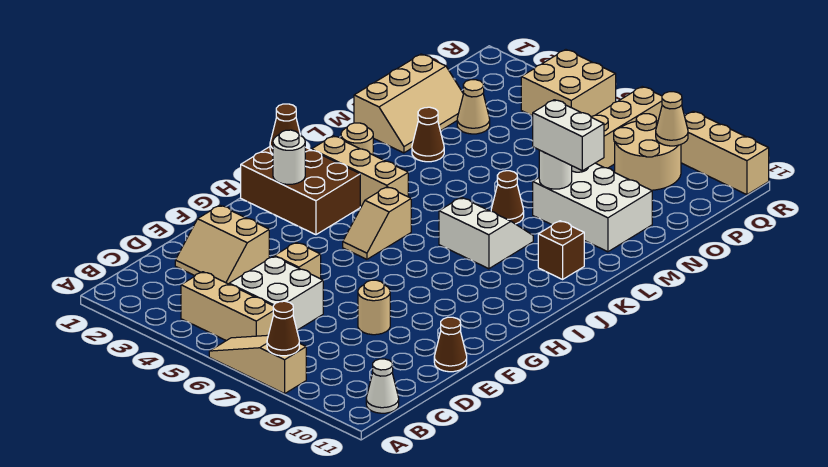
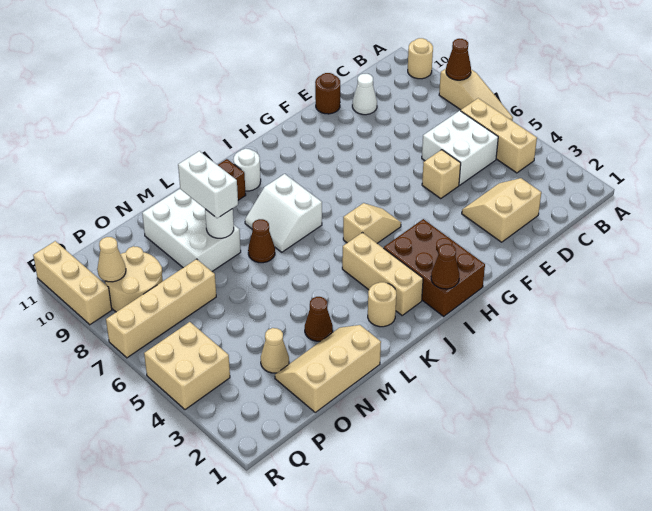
white 1x1 cone [366,359,399,413] -> white 1x1 cone moved to [352,74,377,115]
tan 2x2 slope [175,205,269,284] -> tan 2x2 slope turned to [462,178,541,242]
tan 1x1 round brick [358,280,390,335] -> tan 1x1 round brick moved to [408,38,433,79]
brown 1x1 cone [434,317,467,372] -> brown 1x1 round brick [315,73,340,114]
white 1x1 round brick [273,130,305,184] -> white 1x1 round brick moved to [233,149,261,191]

